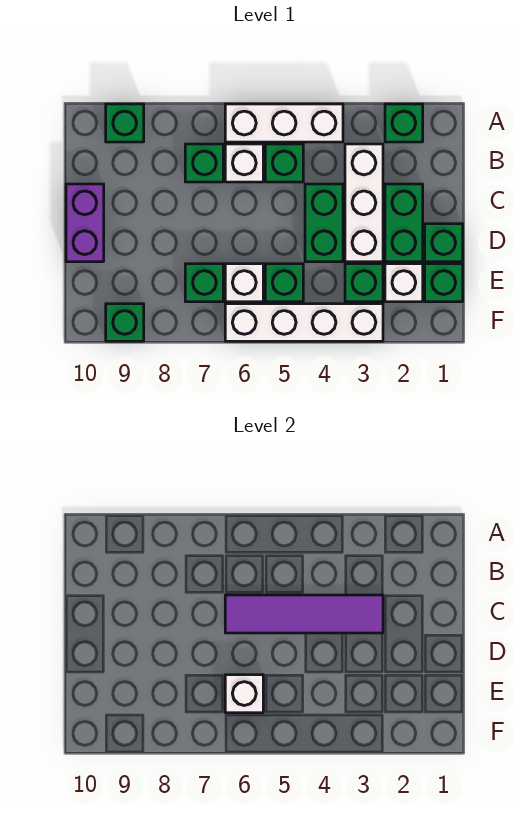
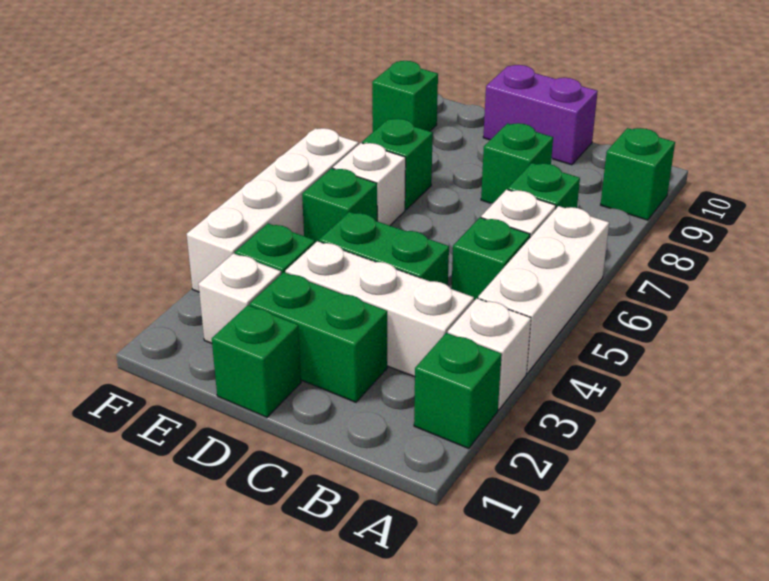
purple 1x4 tile [225,595,383,633] -> none
green 1x1 brick [425,264,463,302] -> green 1x1 brick moved to [481,123,553,203]
white 1x1 brick [225,675,263,713] -> white 1x1 brick moved to [448,298,531,410]

